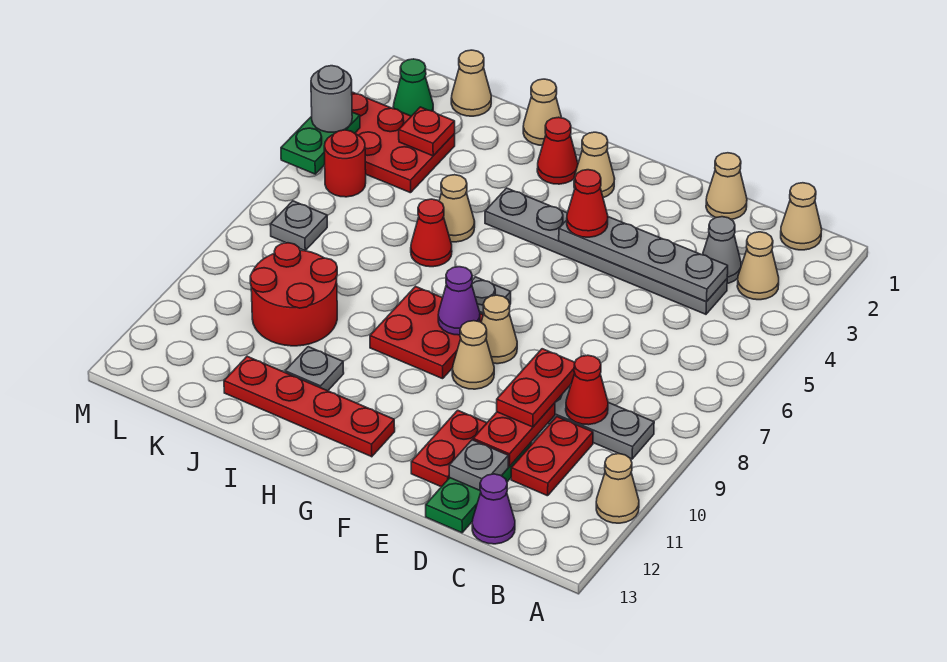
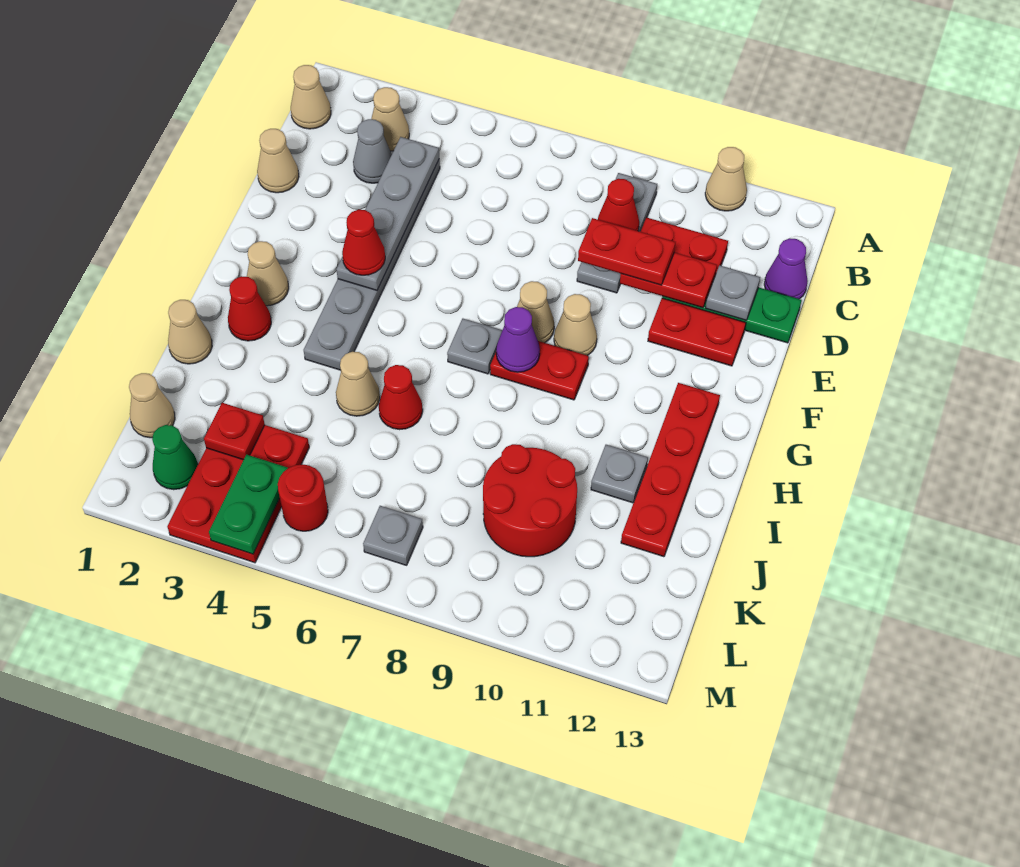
red 2x2 plate [370,286,483,379] -> red 1x2 plate [490,341,589,400]
green 1x2 plate [281,112,360,174] -> green 1x2 plate turned to [209,455,288,554]
grey 1x1 round brick [311,66,352,132] -> none

